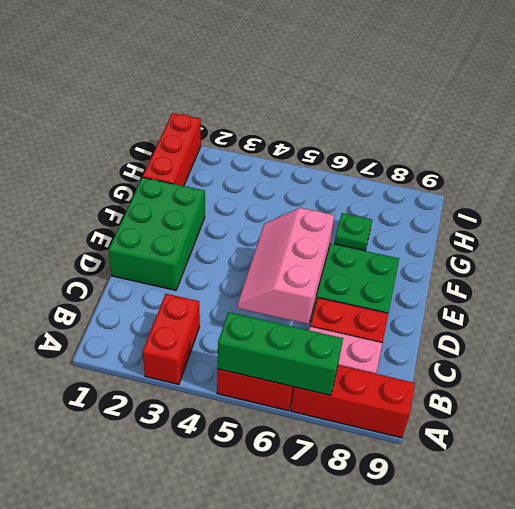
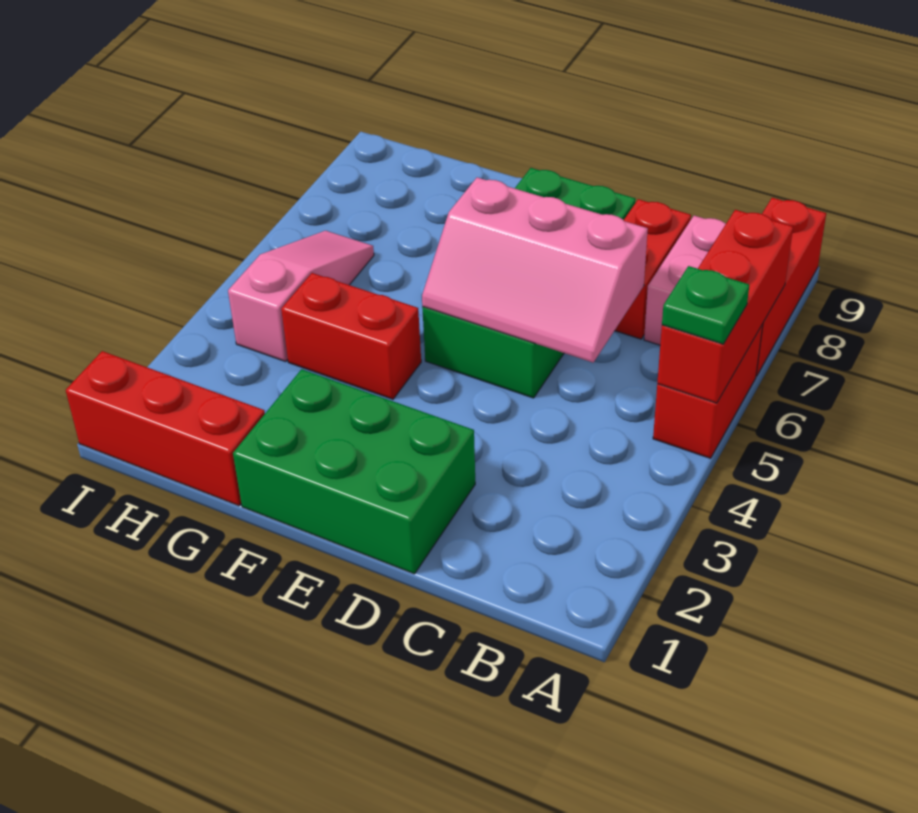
red 1x2 brick [142,294,200,385] -> red 1x2 brick moved to [281,273,421,399]
green 1x3 brick [217,312,343,395] -> red 1x3 brick [657,210,793,403]
green 1x1 plate [335,213,372,251] -> green 1x1 plate moved to [662,266,749,344]
none -> pink 1x3 slope [228,231,374,362]

